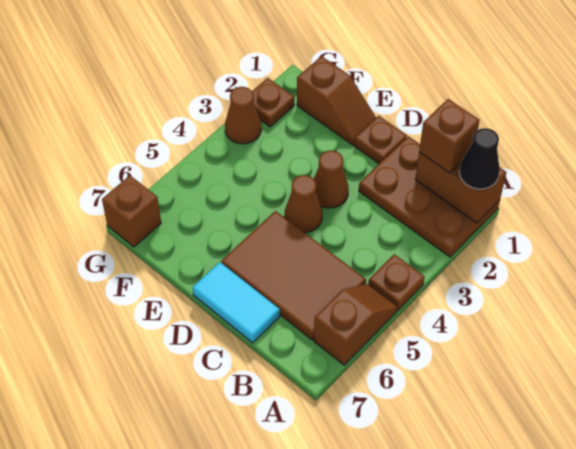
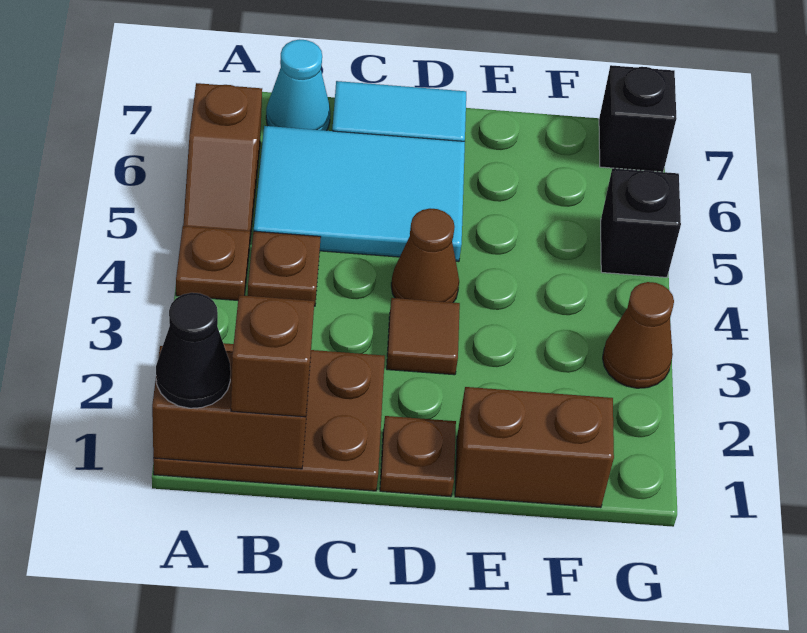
brown 2x3 tile [221,211,366,340] -> cyan 2x3 tile [254,126,465,262]
none -> cyan 1x1 cone [266,40,330,131]
brown 1x1 cone [314,151,349,208] -> brown 1x1 tile [387,298,460,375]
brown 1x2 slope [297,56,376,145] -> brown 1x2 brick [455,387,614,508]
brown 1x1 plate [252,78,294,127] -> brown 1x1 plate moved to [248,231,321,306]
none -> black 1x1 brick [601,168,681,277]
brown 1x1 brick [102,175,161,247] -> black 1x1 brick [599,65,677,172]

